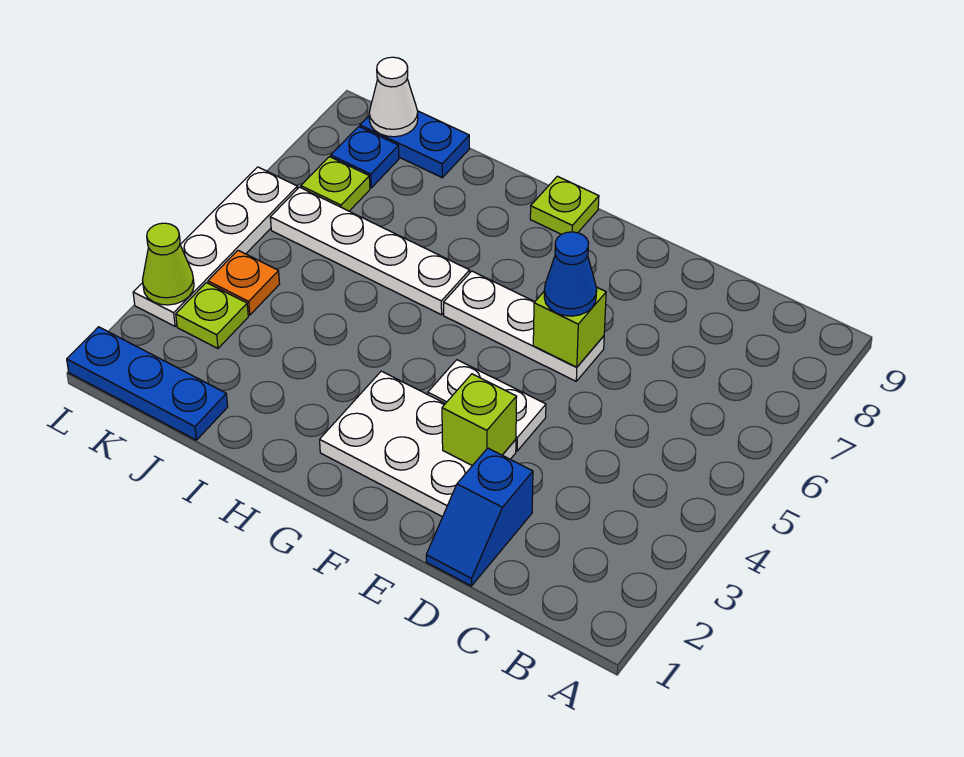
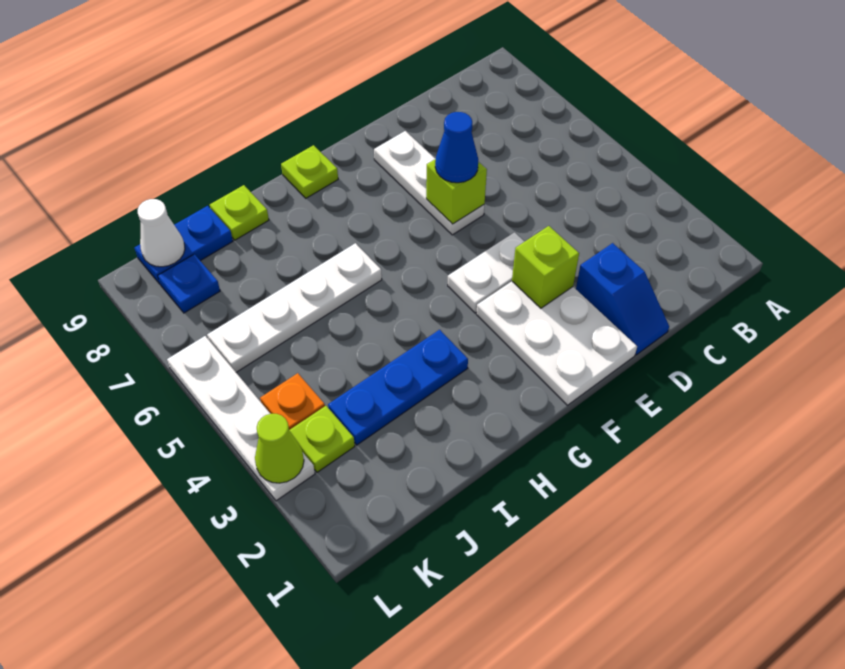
white 2x3 plate [320,371,516,517] -> white 2x3 plate turned to [476,281,637,405]
white 1x3 plate [444,271,604,381] -> white 1x3 plate turned to [374,131,484,235]
blue 1x3 plate [67,327,228,440] -> blue 1x3 plate moved to [328,330,468,445]
lime 1x1 plate [301,157,370,211] -> lime 1x1 plate moved to [210,185,269,240]

